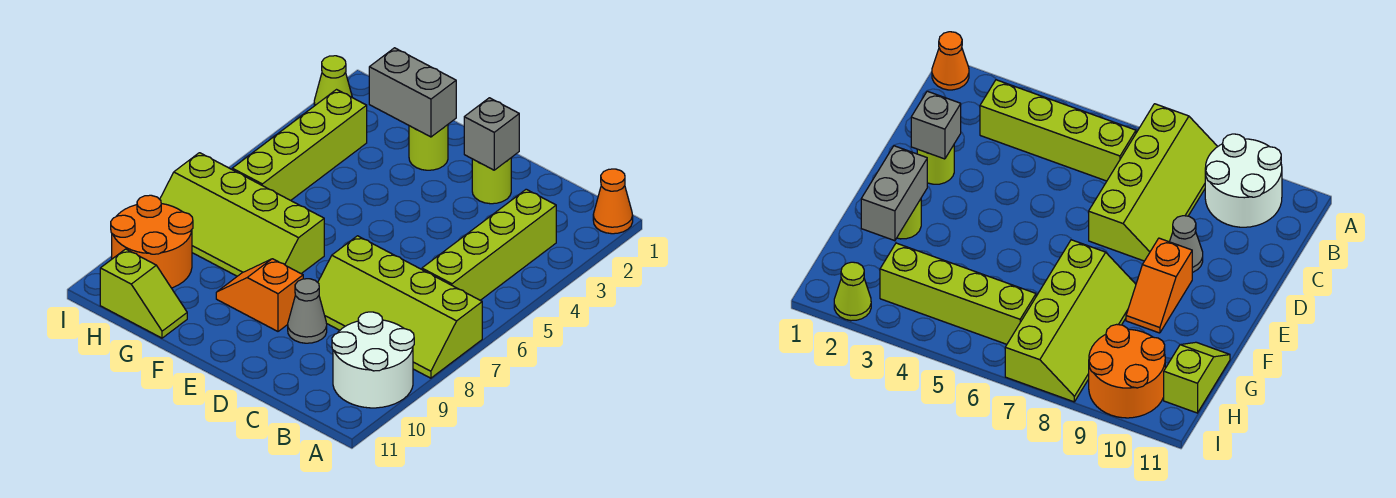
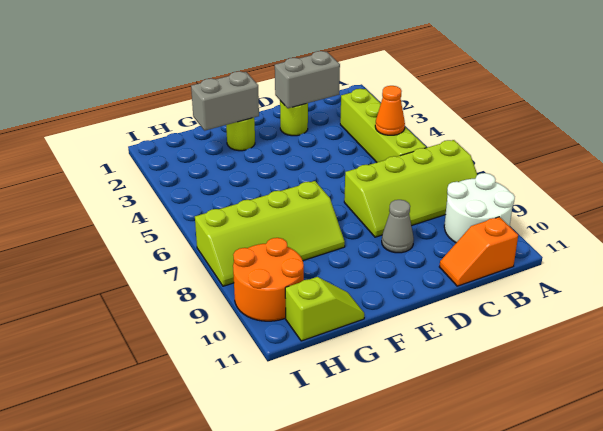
orange 1x1 cone [593,169,633,234] -> orange 1x1 cone moved to [375,86,405,135]
grey 1x1 brick [464,98,519,170] -> grey 1x2 brick [275,51,340,108]
orange 1x2 slope [216,259,303,331] -> orange 1x2 slope moved to [439,217,518,286]
lime 1x4 brick [232,90,367,200] -> none
lime 1x1 cone [314,56,352,106] -> none

